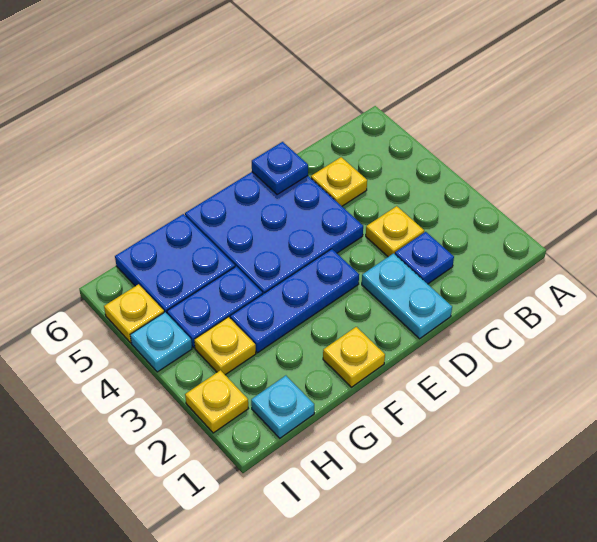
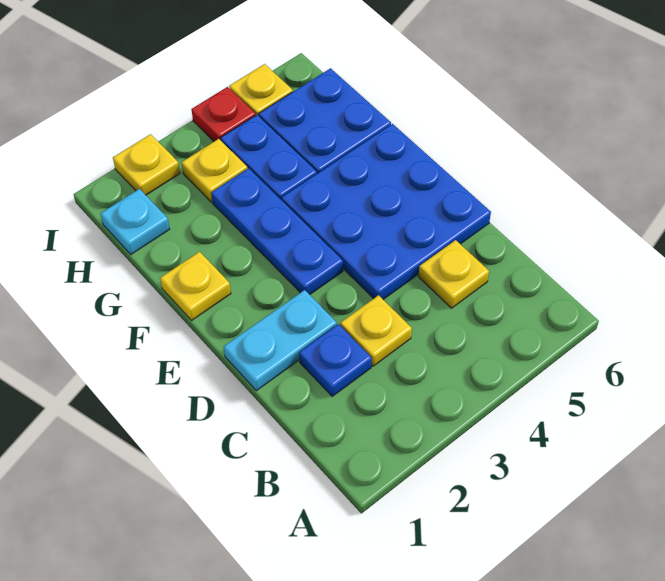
blue 1x1 plate [252,142,308,195] -> none
cyan 1x1 plate [130,312,192,372] -> red 1x1 plate [191,87,256,141]

